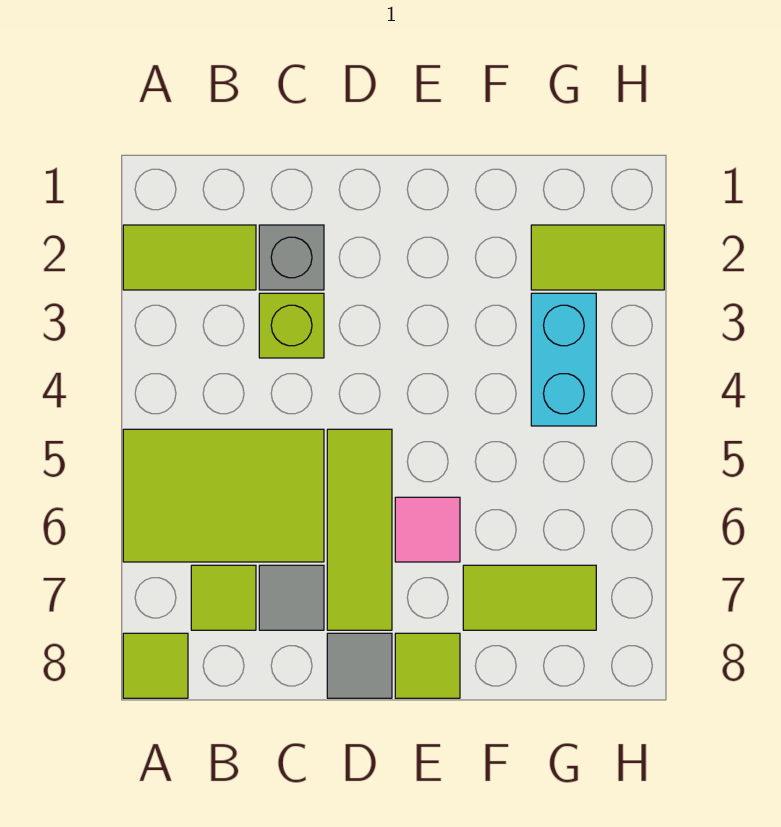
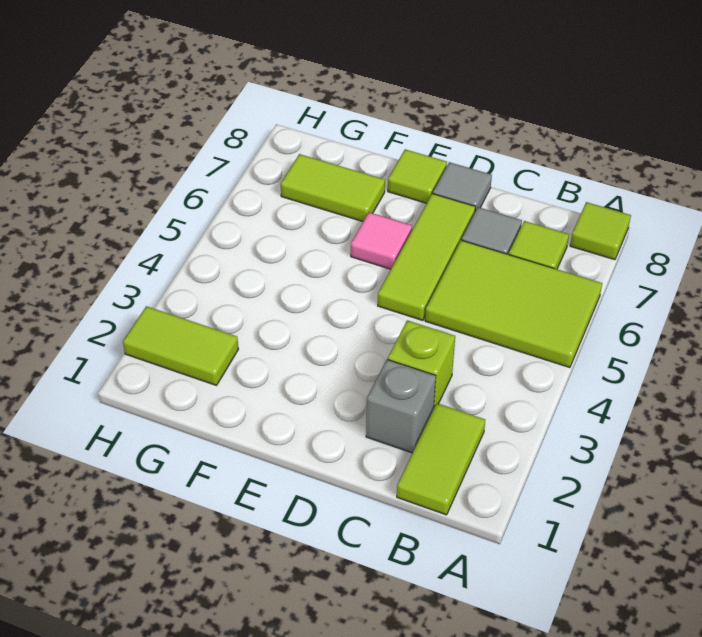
lime 1x2 tile [123,225,256,290] -> lime 1x2 tile turned to [397,403,485,515]
cyan 1x2 brick [531,293,596,426] -> none

